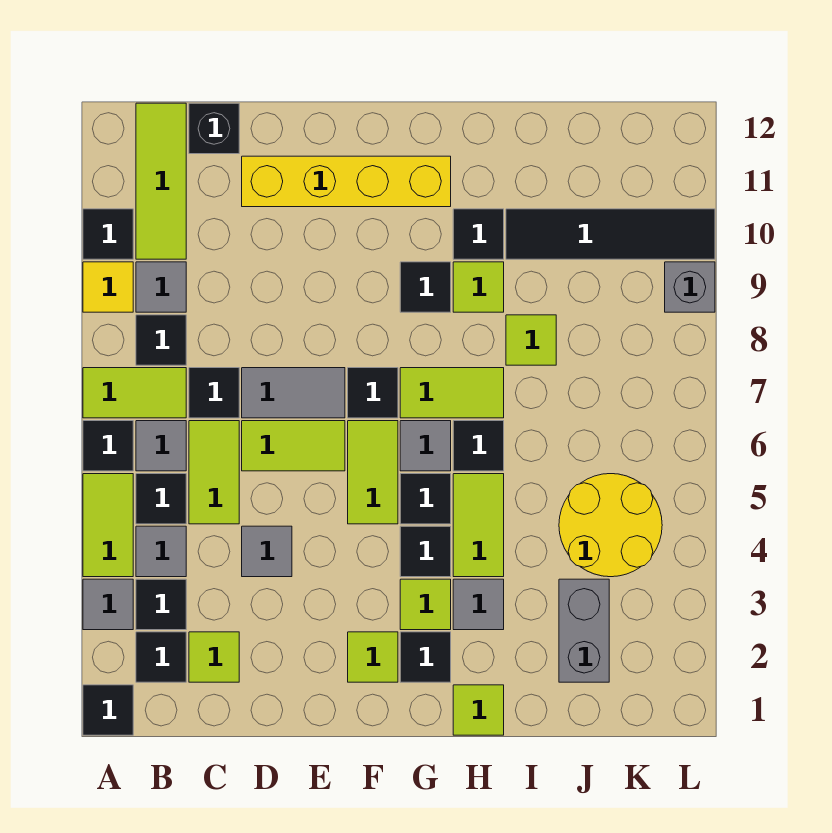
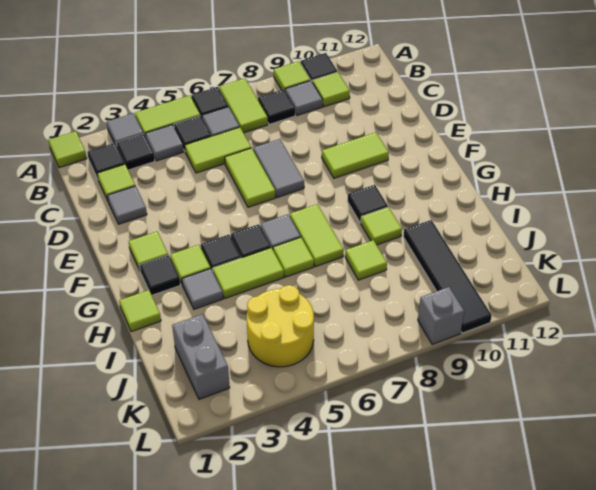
black 1x1 tile [83,685,133,735] -> lime 1x1 tile [48,131,87,168]
yellow 1x1 tile [83,262,133,312] -> lime 1x1 tile [274,61,311,90]
lime 1x3 tile [136,103,186,259] -> lime 1x1 tile [312,72,350,107]
black 1x1 tile [189,368,239,418] -> none
black 1x1 brick [189,103,239,154] -> none
grey 1x1 tile [242,526,292,577] -> grey 1x1 tile moved to [107,186,147,224]
yellow 1x4 brick [242,156,451,207] -> none
lime 1x2 tile [348,421,398,524] -> lime 1x2 tile moved to [322,132,389,178]
black 1x1 tile [348,368,398,418] -> none
black 1x1 tile [453,421,504,471] -> lime 1x1 tile [273,237,314,277]
black 1x1 tile [453,209,504,259] -> none
grey 1x2 brick [559,579,609,682] -> grey 1x2 brick turned to [172,314,230,399]

